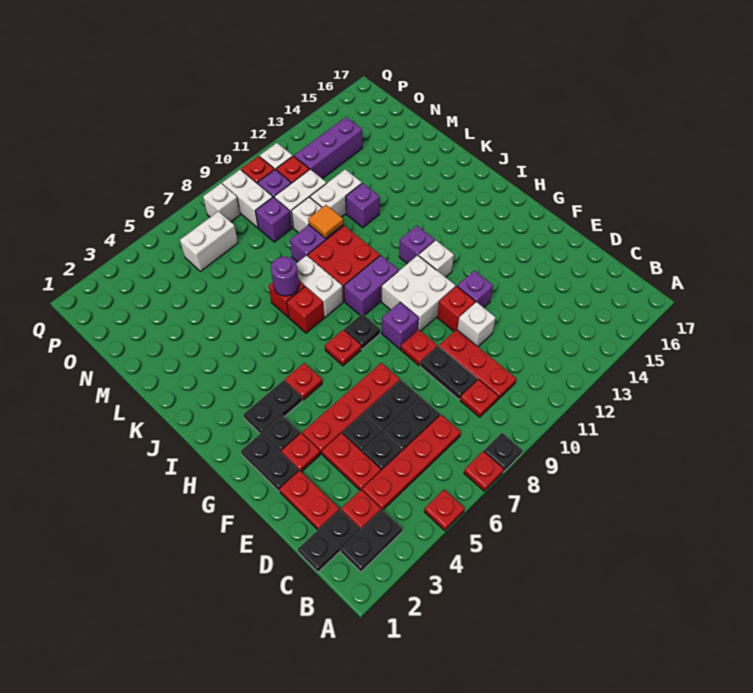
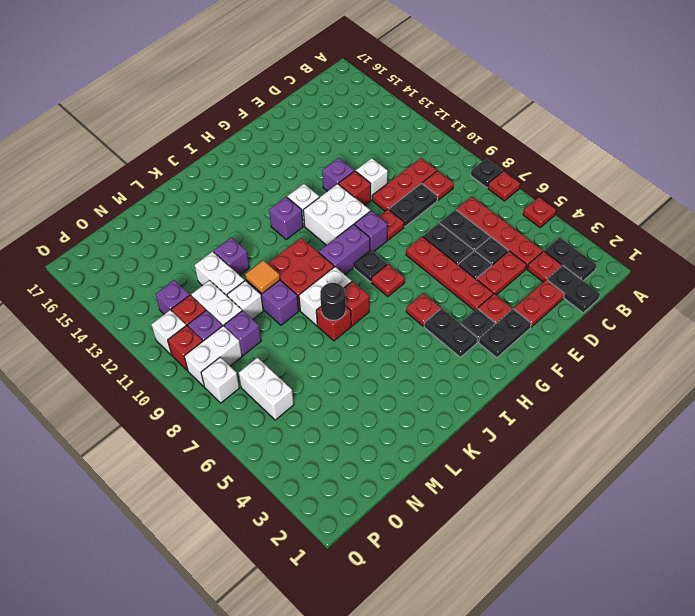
purple 1x2 brick [344,255,399,315] -> purple 1x2 brick turned to [319,224,370,275]
purple 1x1 round brick [271,257,299,296] -> black 1x1 round brick [320,283,346,320]
purple 1x3 brick [294,117,362,179] -> purple 1x1 brick [155,280,189,314]

